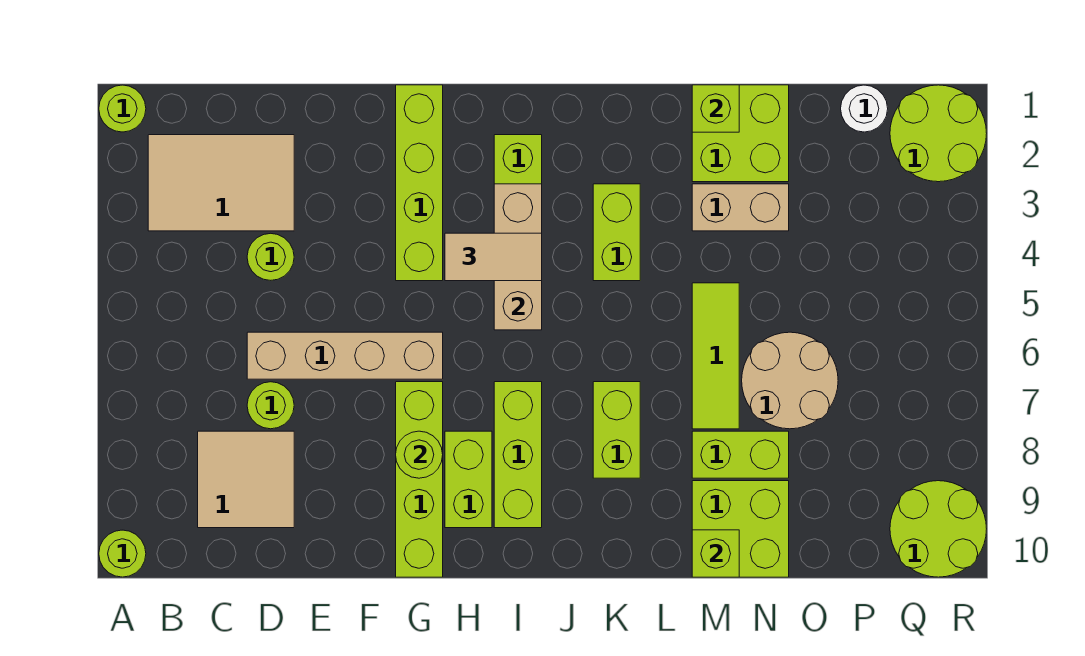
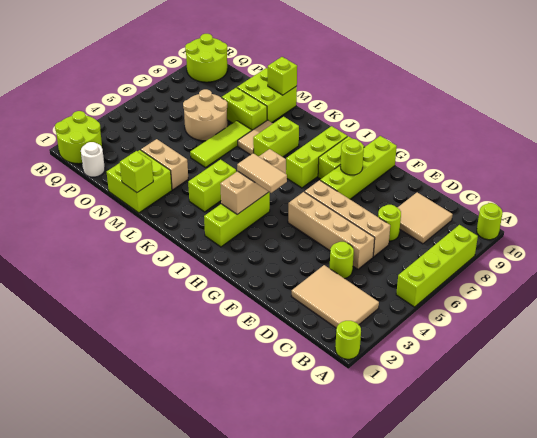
none -> tan 1x4 brick [288,192,375,269]
lime 1x4 brick [396,85,443,281] -> lime 1x4 brick moved to [396,225,478,307]
none -> tan 1x2 tile [238,120,273,155]

